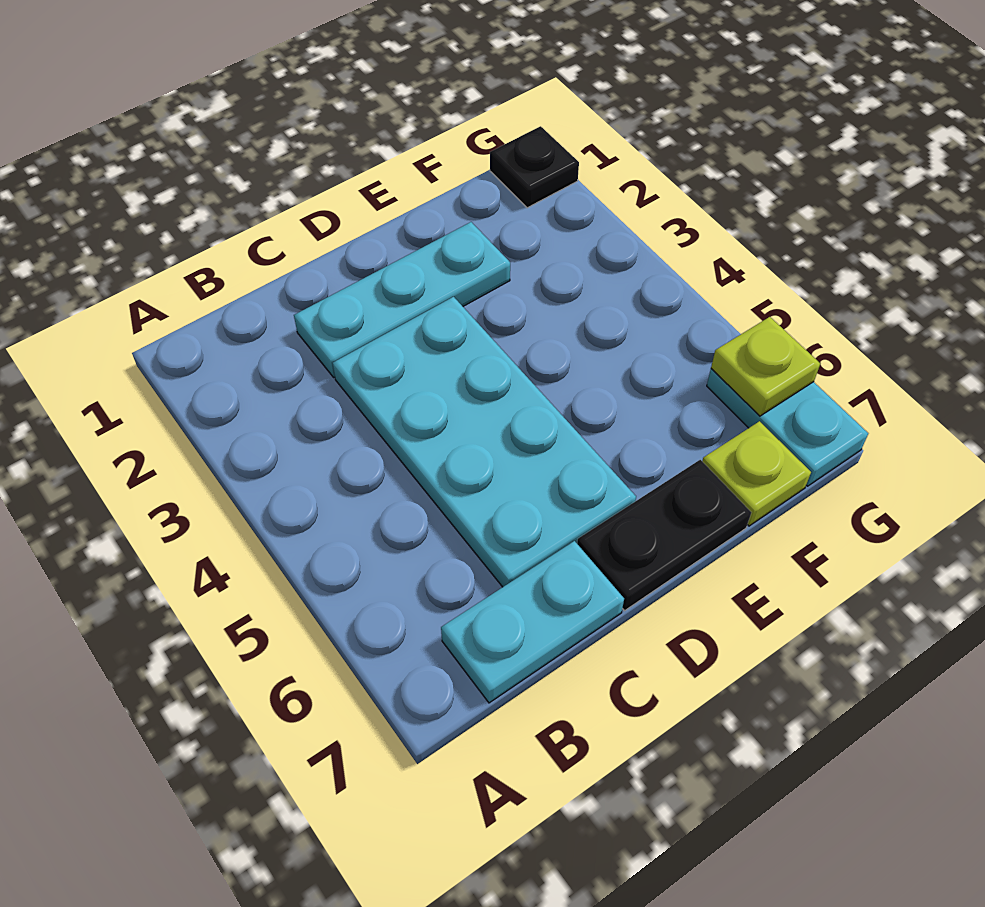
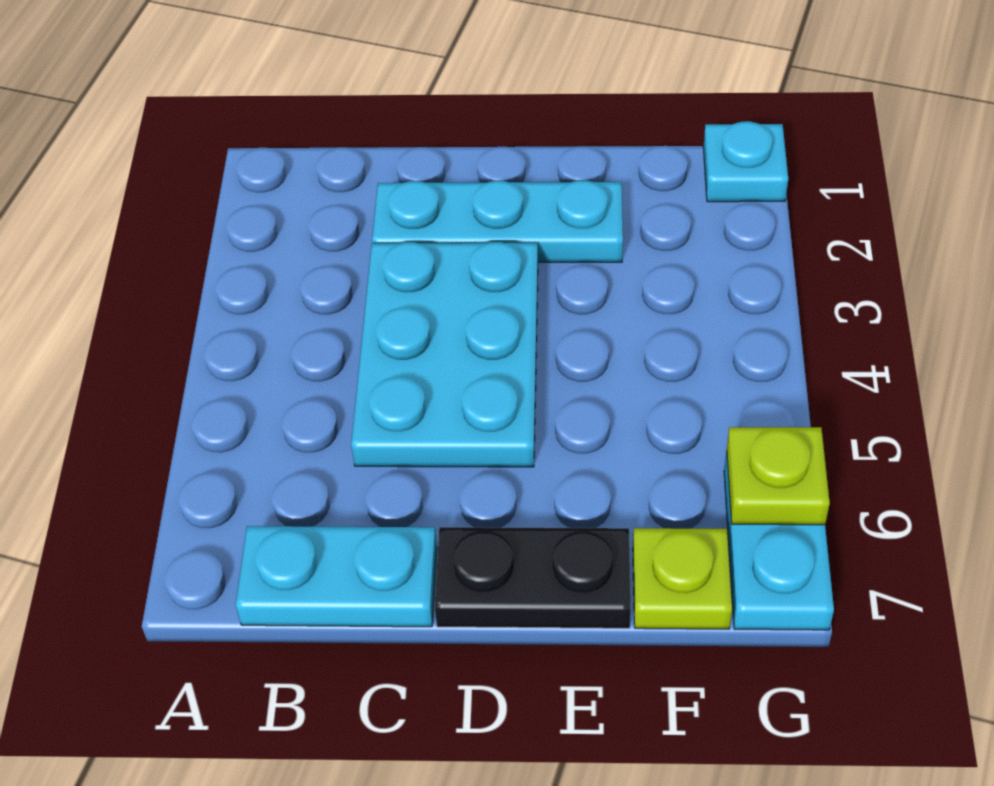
cyan 2x4 plate [333,297,636,587] -> cyan 2x3 plate [351,242,538,467]
black 1x1 plate [490,126,579,208] -> cyan 1x1 plate [703,121,788,202]

